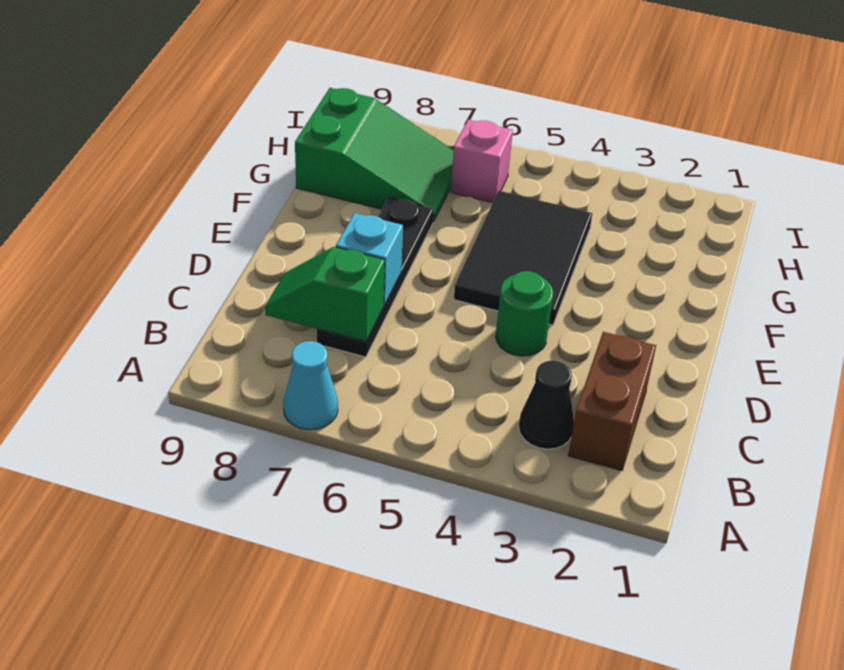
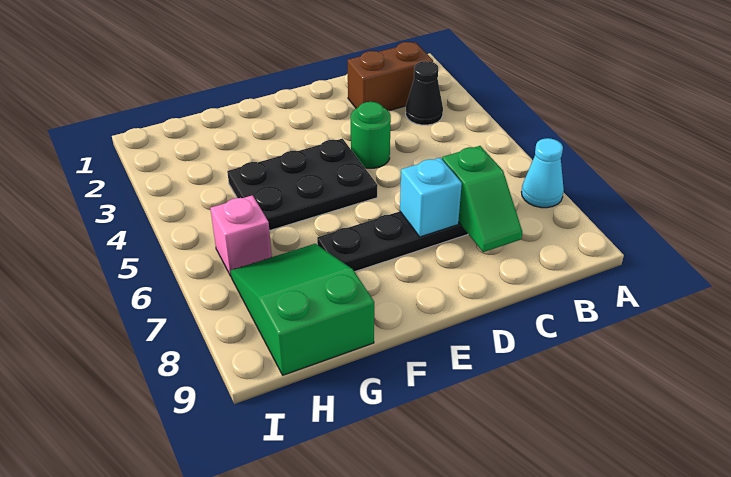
black 2x3 tile [454,191,592,325] -> black 2x3 plate [227,139,378,231]

